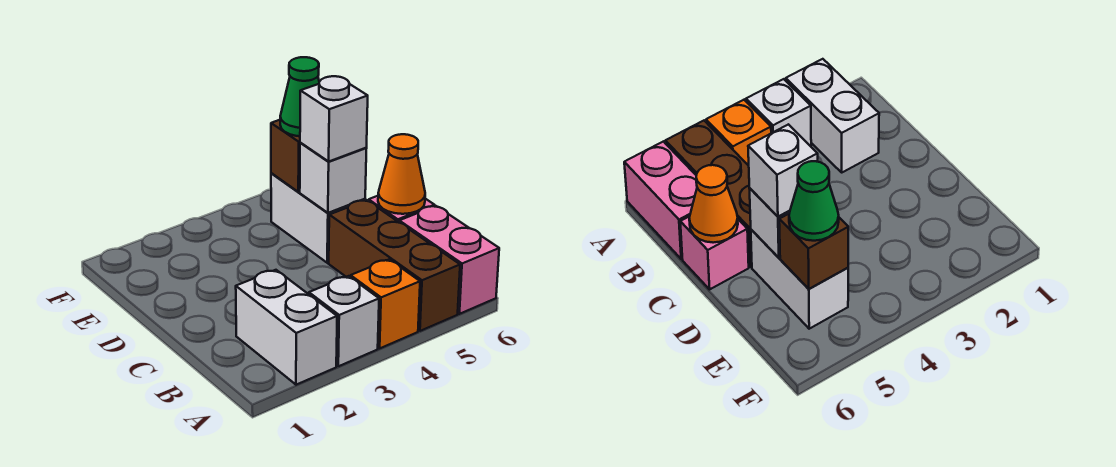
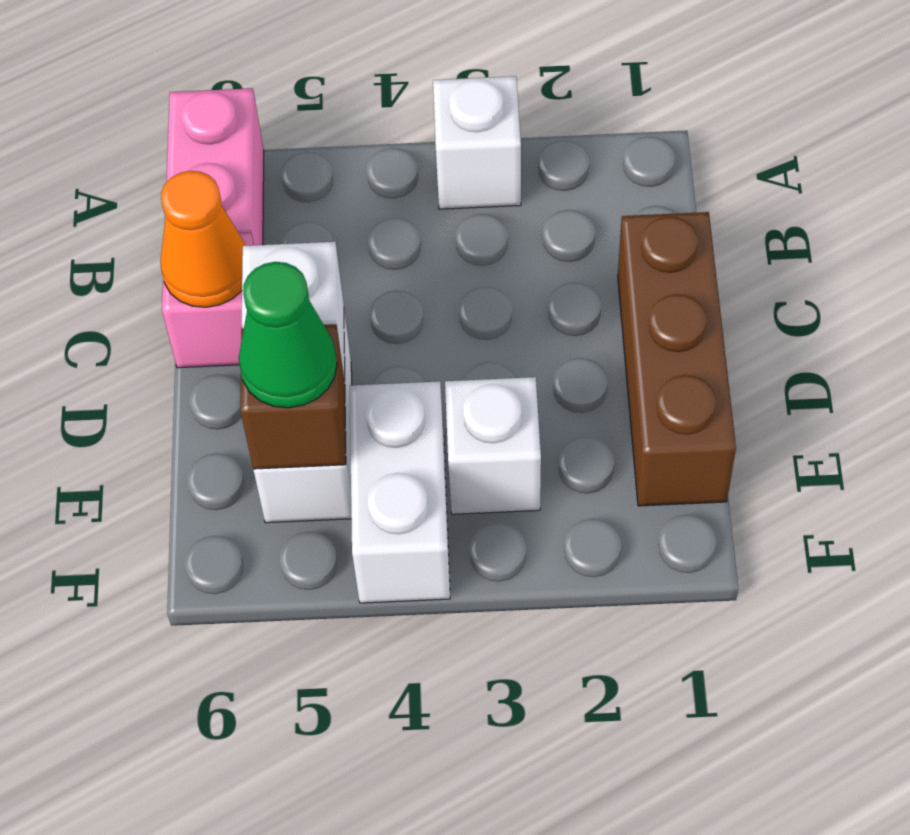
white 1x2 brick [236,270,337,385] -> white 1x2 brick moved to [350,381,450,603]
orange 1x1 brick [351,259,420,348] -> none
brown 1x3 brick [329,200,460,331] -> brown 1x3 brick moved to [618,212,736,506]
white 1x1 brick [300,76,368,161] -> white 1x1 brick moved to [445,377,541,514]

